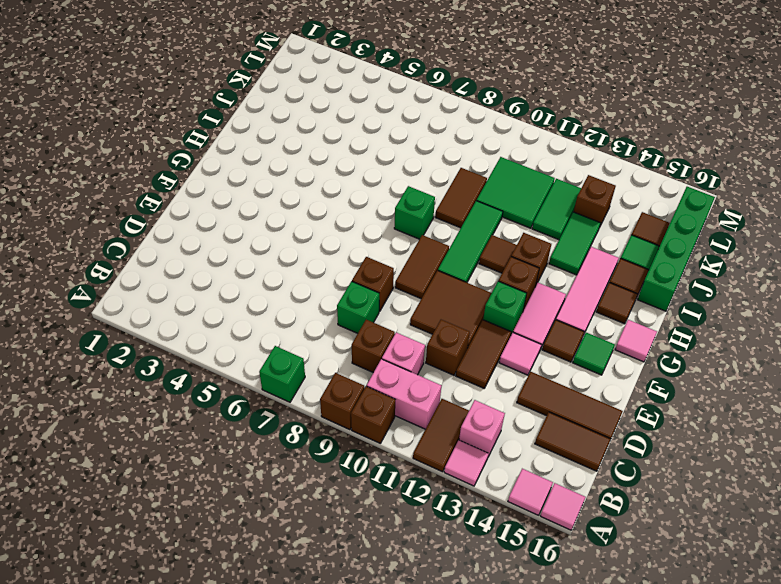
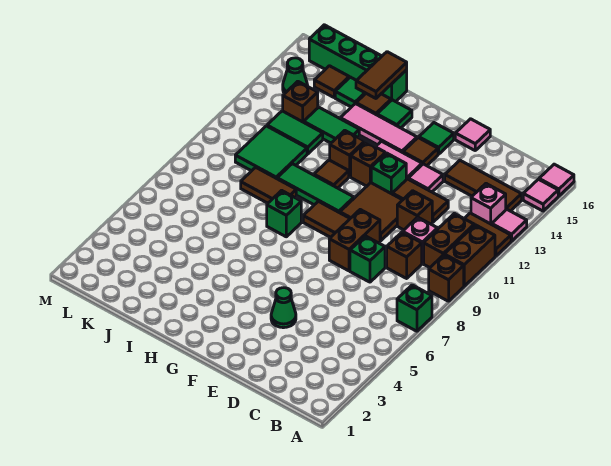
brown 1x1 brick [351,386,395,444] -> brown 1x2 brick [444,225,495,286]
pink 1x2 brick [367,359,441,429] -> brown 1x2 brick [424,213,474,268]
brown 1x2 tile [535,412,611,471] -> brown 1x2 tile moved to [356,52,407,98]
brown 1x3 tile [517,372,623,439] -> brown 1x3 tile turned to [445,160,522,211]
none -> green 1x1 cone [271,288,296,328]
brown 1x1 brick [352,257,394,311] -> brown 1x2 brick [329,210,380,271]
pink 1x1 tile [615,320,657,362] -> pink 1x1 tile moved to [455,119,490,150]
brown 1x1 tile [596,283,638,324] -> green 1x1 tile [377,100,412,128]
none -> green 1x1 cone [283,58,308,94]

